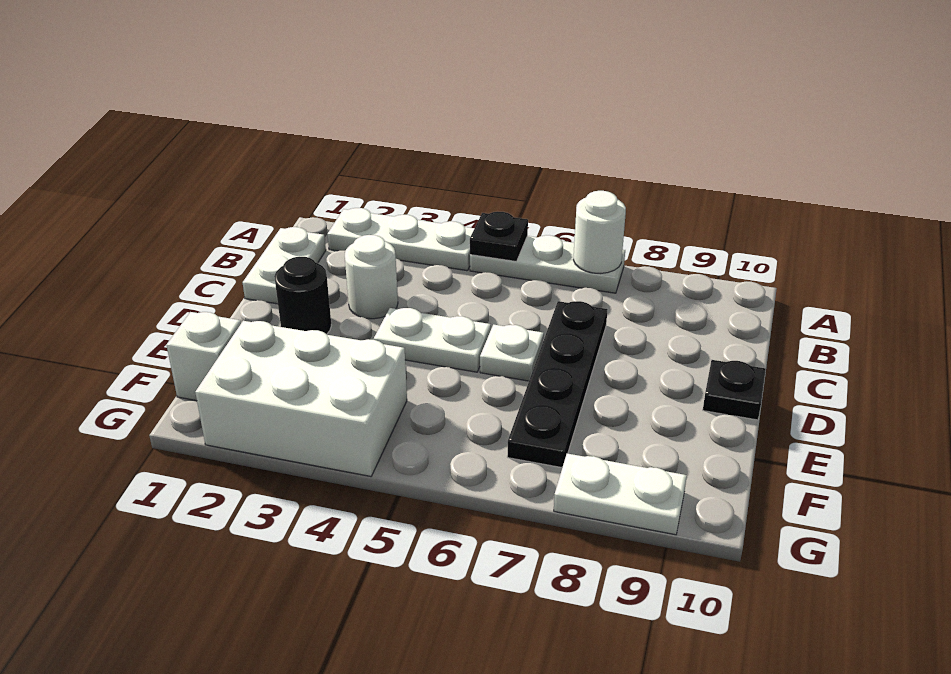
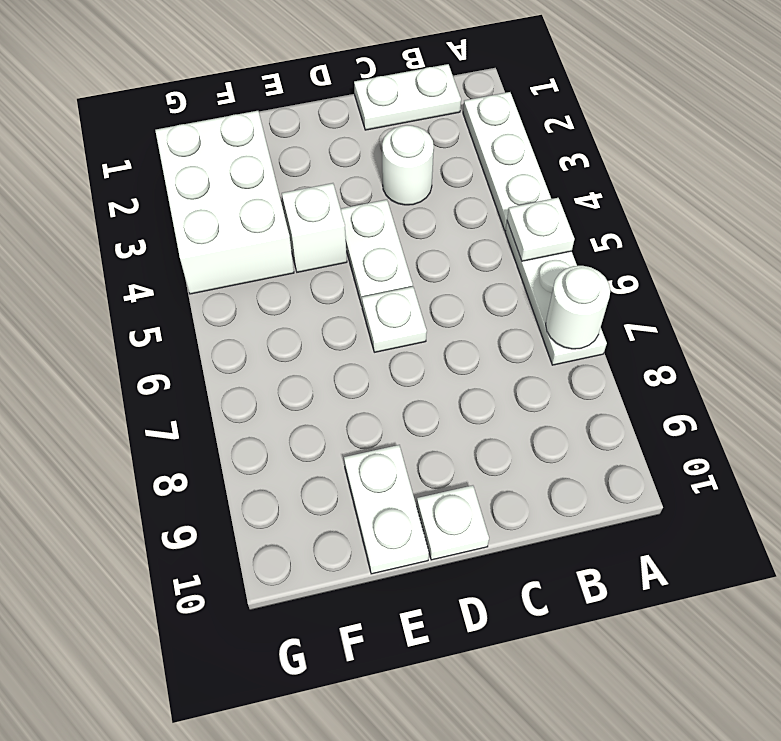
black 1x1 plate [470,212,528,261] -> white 1x1 plate [507,198,574,261]
black 1x4 plate [507,301,607,468] -> none
black 1x1 round brick [274,257,331,334] -> none
black 1x1 plate [703,360,766,420] -> white 1x1 plate [417,485,489,560]
white 1x1 brick [167,312,241,401] -> white 1x1 brick moved to [282,183,347,272]
white 1x2 plate [554,454,687,535] -> white 1x2 plate moved to [344,445,429,574]

